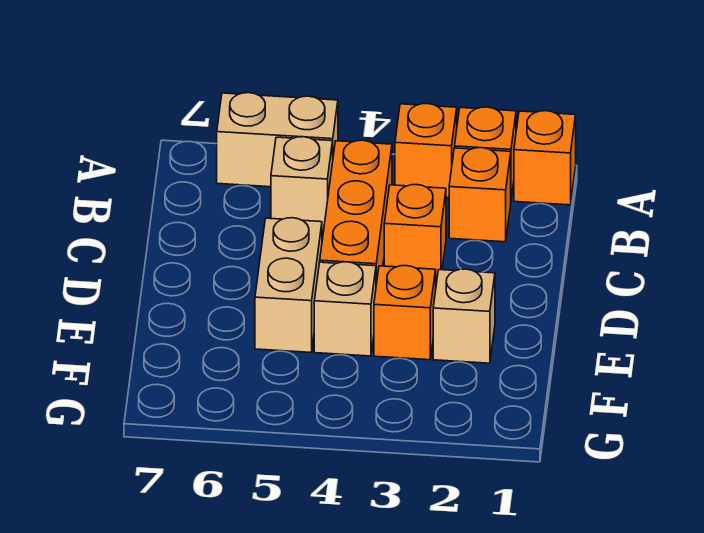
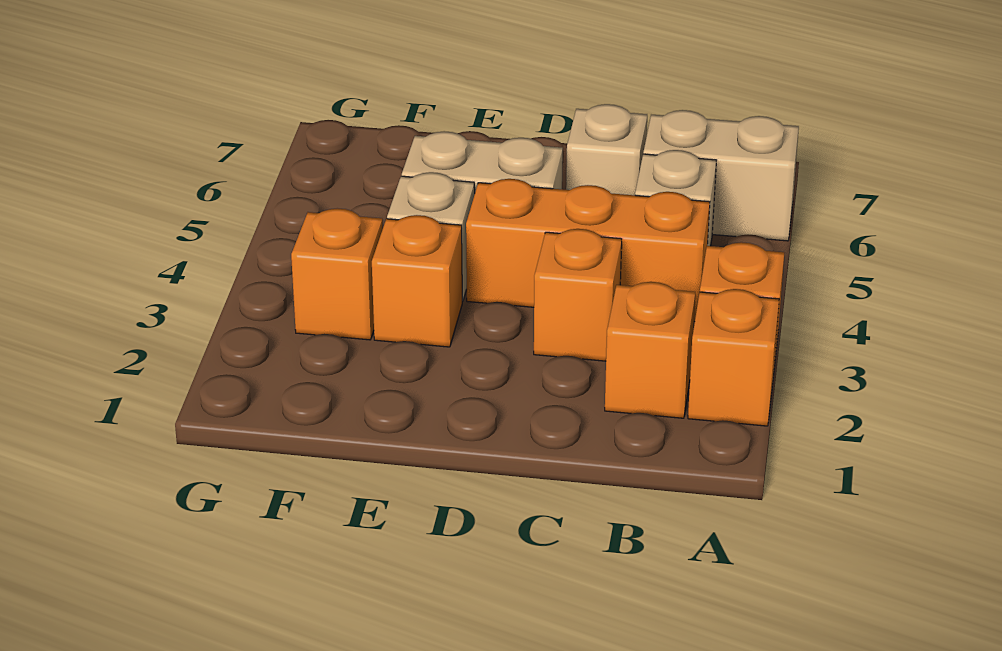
orange 1x1 brick [514,111,576,205] -> orange 1x1 brick moved to [291,208,383,340]
tan 1x2 brick [217,93,338,187] -> tan 1x2 brick turned to [643,110,799,241]
tan 1x1 brick [433,269,495,363] -> tan 1x1 brick moved to [566,104,647,195]

